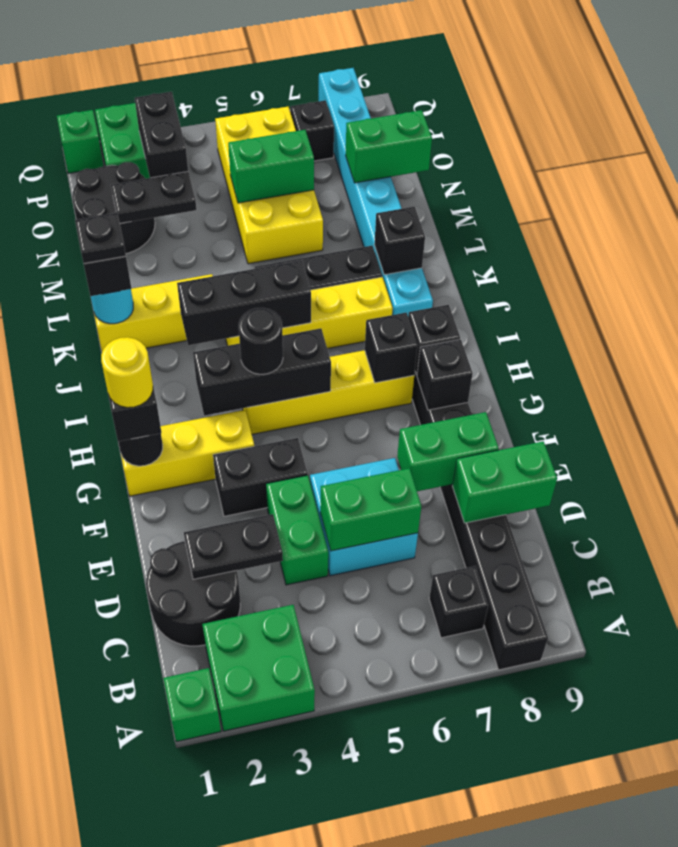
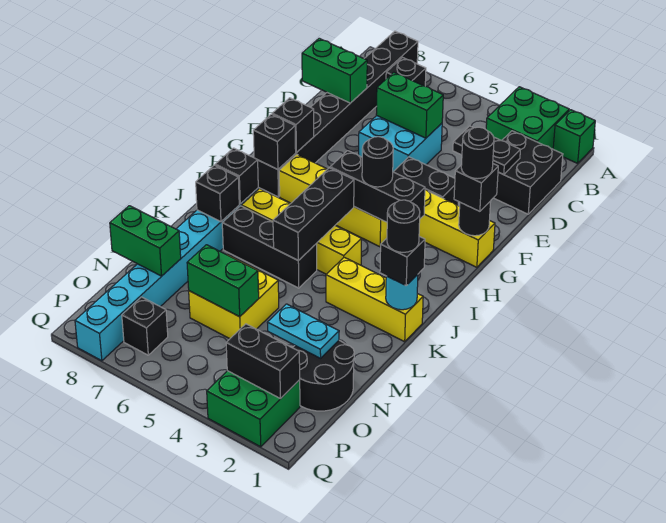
black 2x2 round brick [146,541,240,646] -> black 2x2 brick [494,131,563,214]
green 1x2 brick [266,475,328,585] -> none
green 1x2 brick [397,412,499,491] -> none
yellow 1x1 round brick [101,337,153,408] -> black 1x1 round brick [461,127,494,179]
black 1x1 brick [365,313,418,383] -> black 1x1 brick moved to [215,148,258,204]
black 1x3 brick [177,260,311,345] -> black 1x3 brick turned to [273,168,354,261]
black 1x1 plate [75,213,126,264] -> black 1x1 round brick [387,200,420,252]
yellow 2x4 brick [215,107,323,264] -> yellow 2x2 brick [189,255,279,339]
black 1x2 plate [111,172,196,223] -> cyan 1x2 plate [267,304,339,358]
black 1x2 brick [135,92,188,178] -> black 1x2 brick turned to [226,324,300,399]
green 1x1 brick [57,110,104,173] -> none

